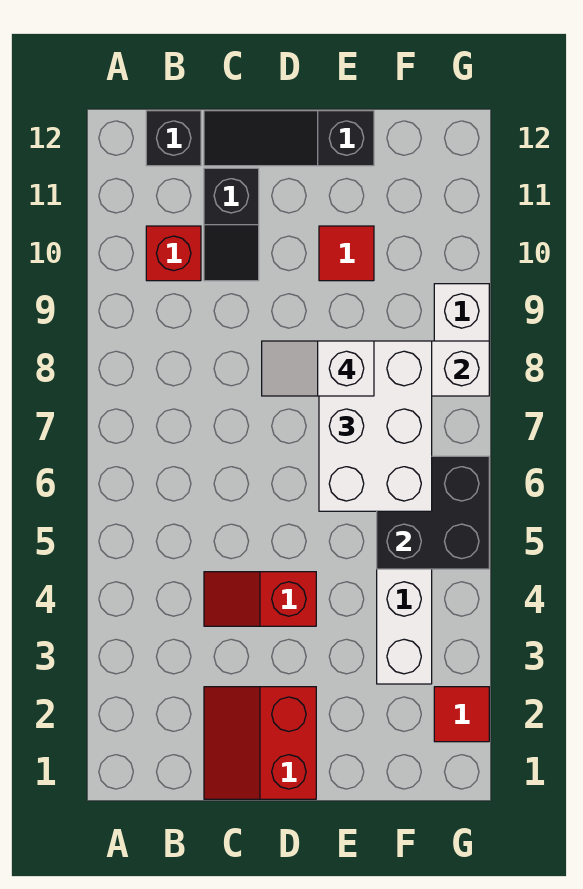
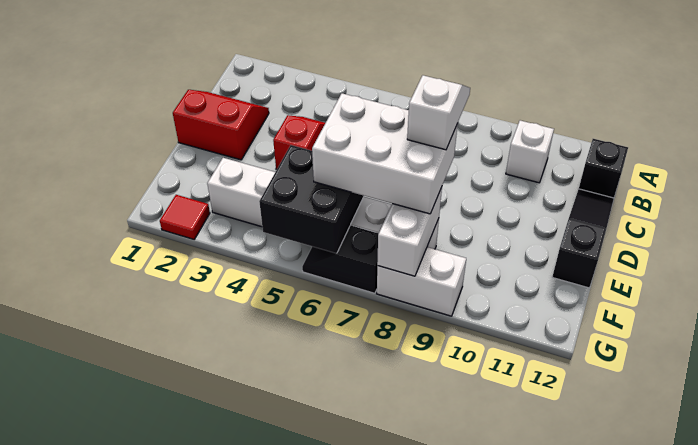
red 1x1 brick [146,226,201,281] -> white 1x1 brick [506,120,554,183]
black 1x2 slope [204,168,259,281] -> black 1x2 slope moved to [302,226,379,293]
red 1x1 tile [319,226,374,281] -> none

